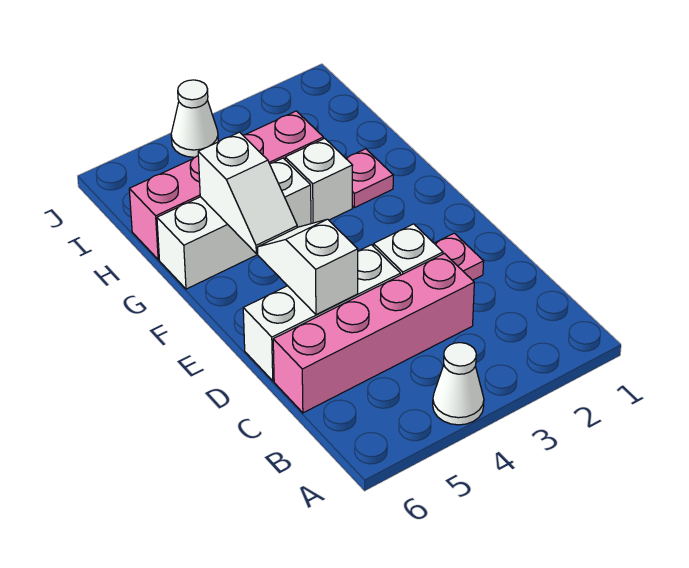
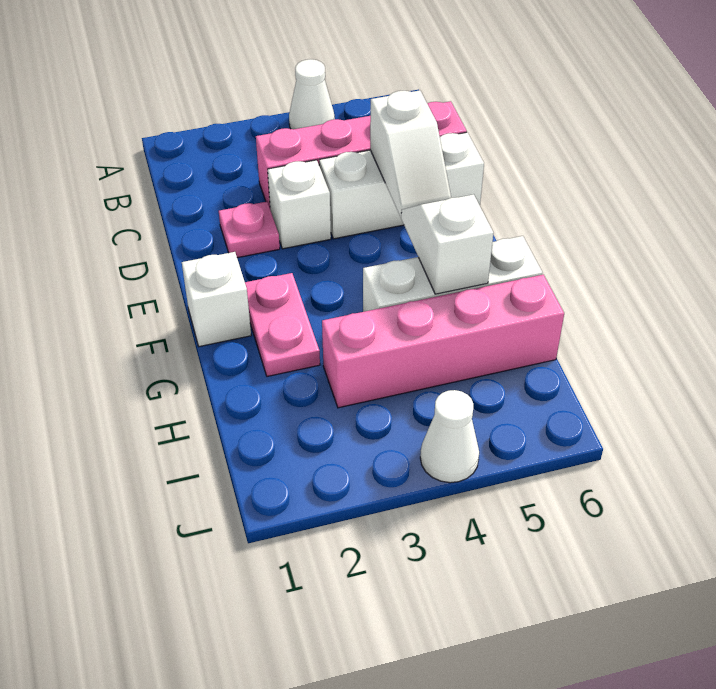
pink 1x1 plate [346,149,393,208] -> pink 1x2 plate [245,273,320,377]
white 1x1 brick [285,139,353,224] -> white 1x1 brick moved to [182,252,251,347]

